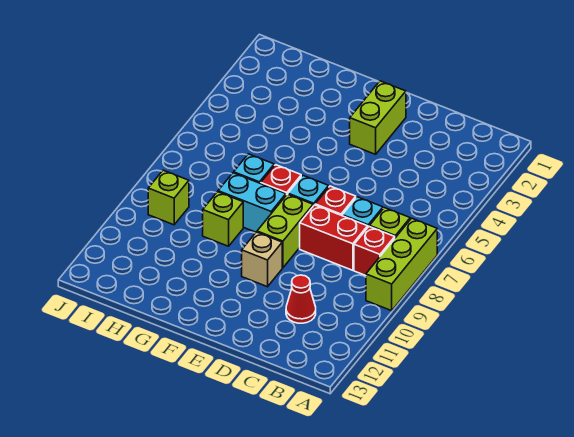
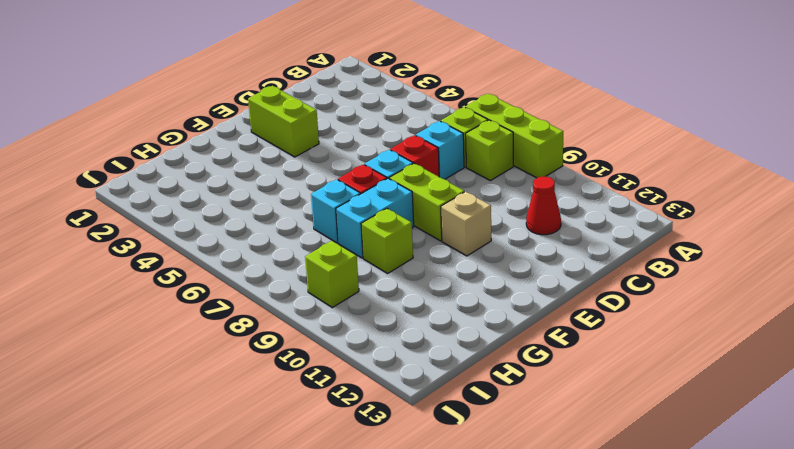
red 1x1 brick [354,226,395,276] -> lime 1x1 brick [466,120,513,181]
red 1x2 brick [300,205,368,270] -> none

